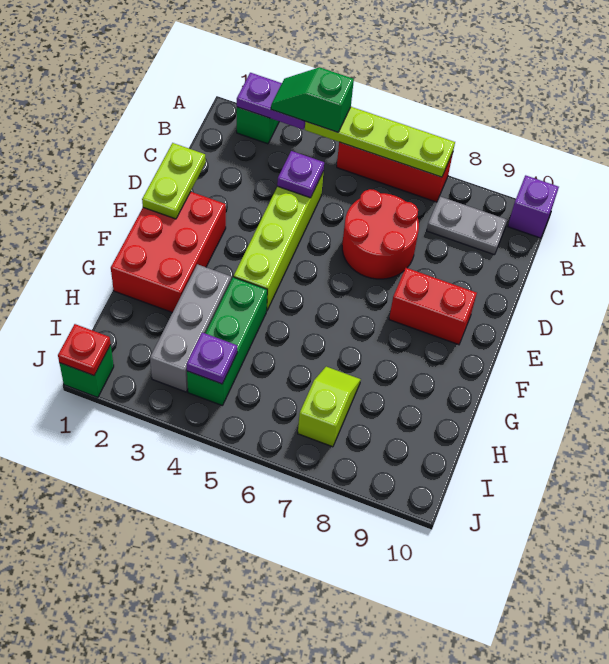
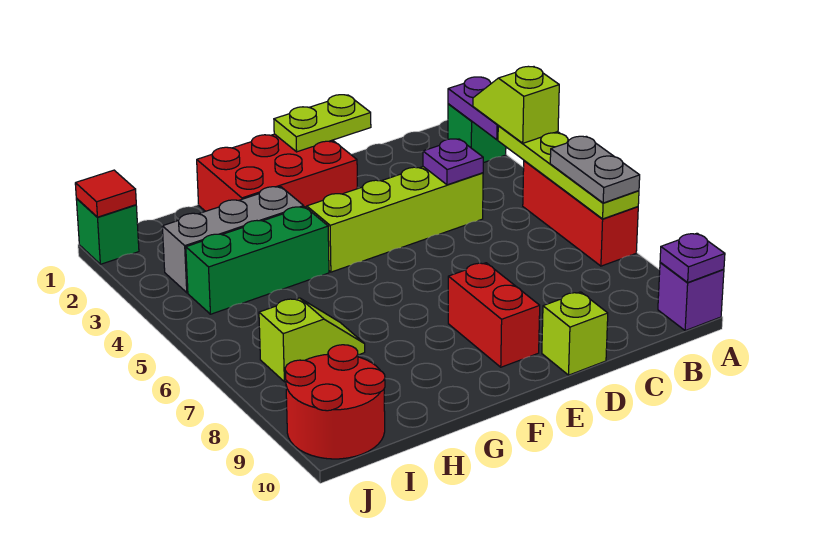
green 1x2 slope [271,67,354,132] -> lime 1x2 slope [473,66,559,143]
grey 1x2 plate [427,197,507,255] -> grey 1x2 plate moved to [550,136,640,203]
red 2x2 round brick [342,189,419,279] -> red 2x2 round brick moved to [285,345,385,459]
none -> lime 1x1 brick [542,292,608,375]
purple 1x1 plate [187,333,237,384] -> purple 1x1 plate moved to [660,233,725,282]
red 1x1 plate [58,324,111,375] -> red 1x1 tile [75,170,136,217]

